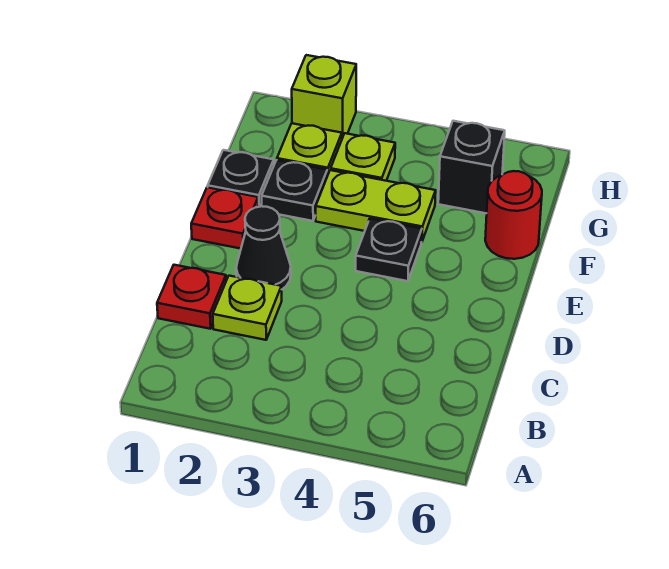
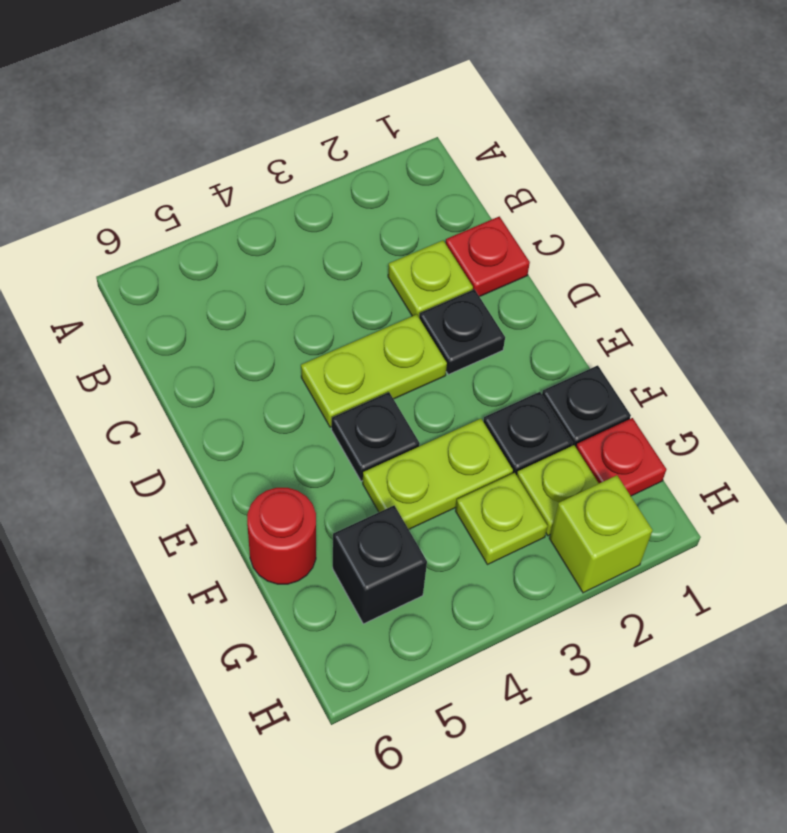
black 1x1 cone [236,206,291,290] -> black 1x1 plate [419,289,505,374]
none -> lime 1x2 plate [301,314,447,427]
red 1x1 plate [191,187,258,249] -> red 1x1 plate moved to [576,418,666,496]

